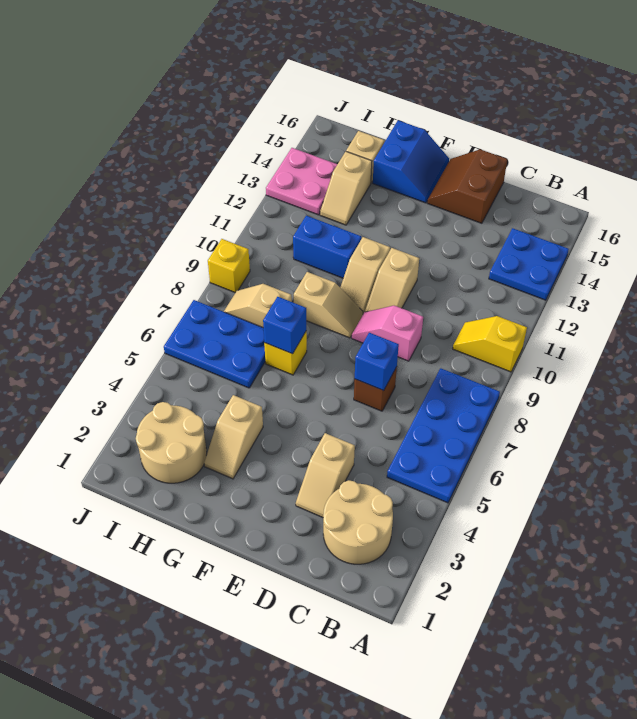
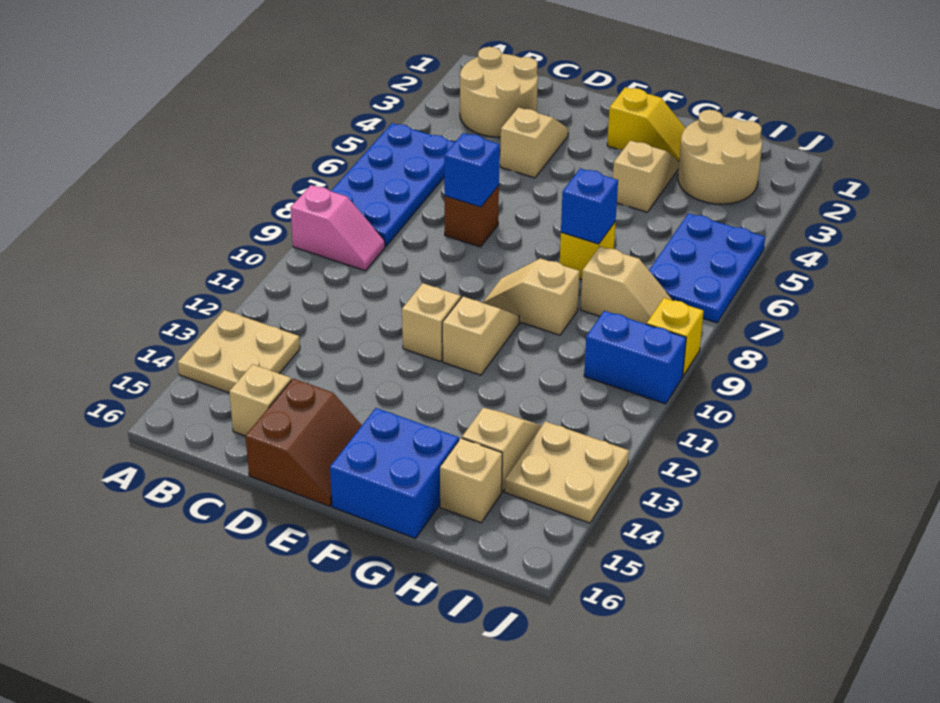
yellow 1x2 slope [453,316,527,372] -> yellow 1x2 slope moved to [607,87,685,161]
blue 2x2 plate [489,228,569,300] -> tan 2x2 plate [178,310,300,393]
none -> tan 1x1 brick [229,364,291,436]
pink 1x2 slope [352,306,423,361] -> pink 1x2 slope moved to [290,185,385,271]
blue 2x2 slope [373,120,449,203] -> blue 2x2 brick [330,408,459,538]
blue 1x2 brick [293,216,361,278] -> blue 1x2 brick moved to [584,311,686,404]
blue 2x3 plate [164,300,265,388] -> blue 2x3 plate turned to [649,213,765,323]
pink 2x2 plate [266,148,337,215] -> tan 2x2 plate [505,421,629,523]

